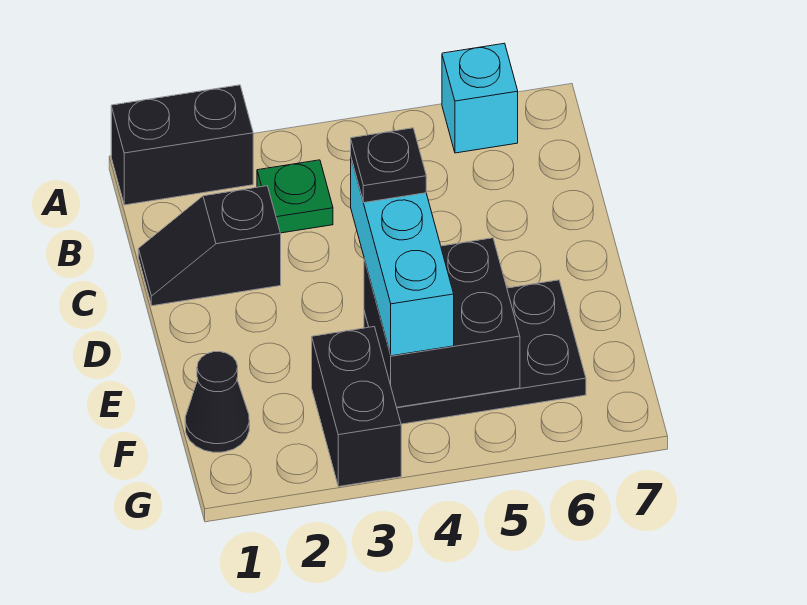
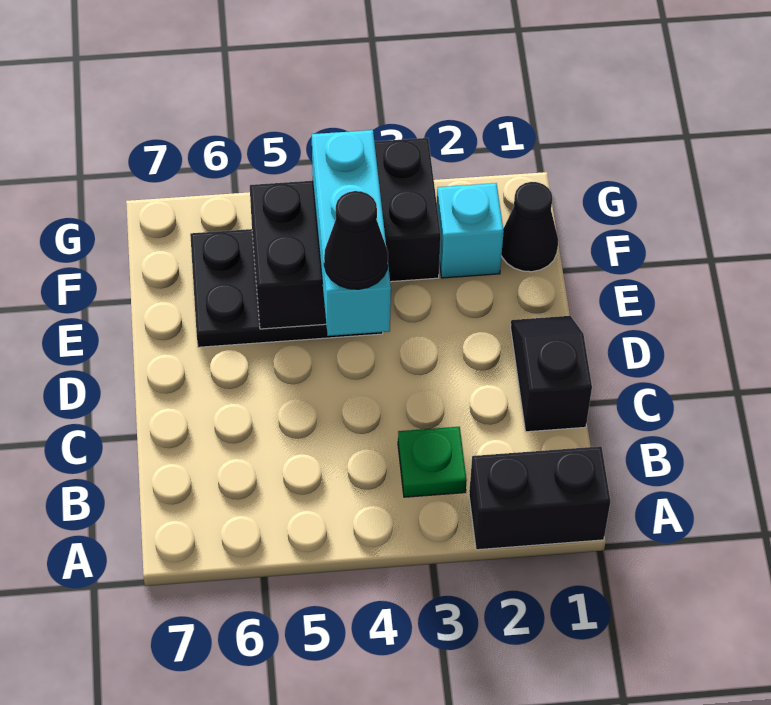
cyan 1x1 brick [442,43,518,153] -> cyan 1x1 brick moved to [437,183,504,278]
black 1x2 slope [138,186,281,306] -> black 1x2 slope turned to [511,316,592,432]
black 1x1 plate [351,128,426,203] -> black 1x1 cone [324,191,388,289]

